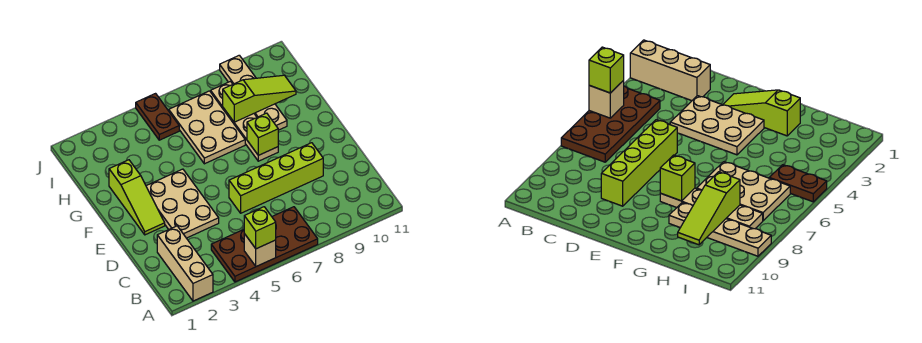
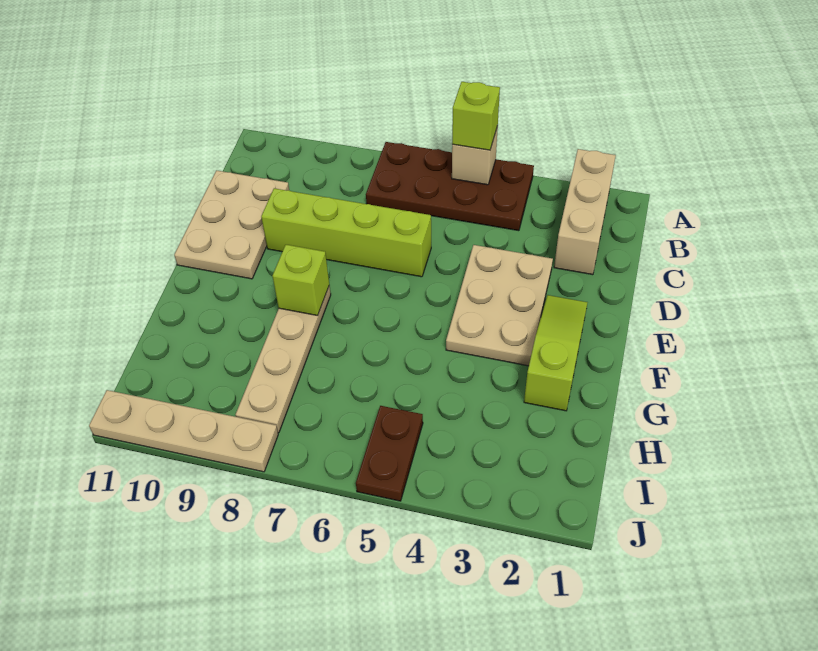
tan 2x3 plate [169,91,245,164] -> tan 2x3 plate moved to [174,170,289,279]
tan 1x4 plate [220,55,287,130] -> tan 1x4 plate turned to [89,390,278,472]
lime 1x3 slope [223,75,296,122] -> none

